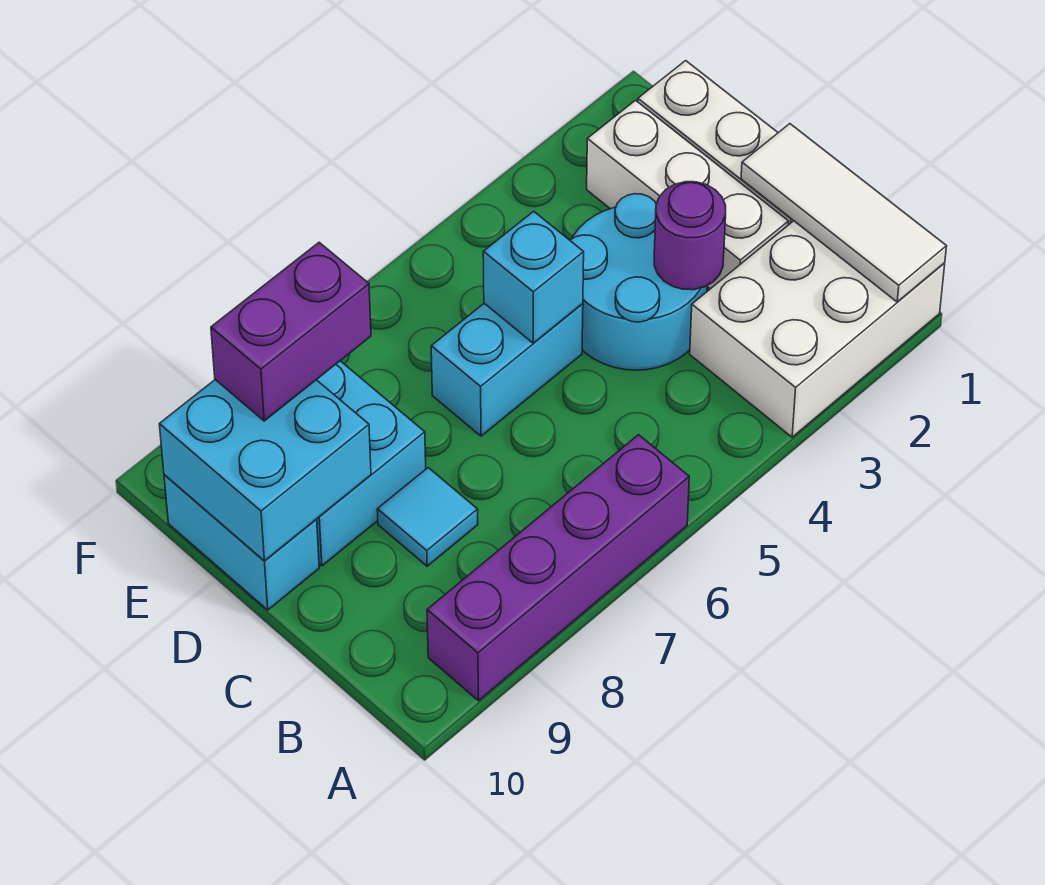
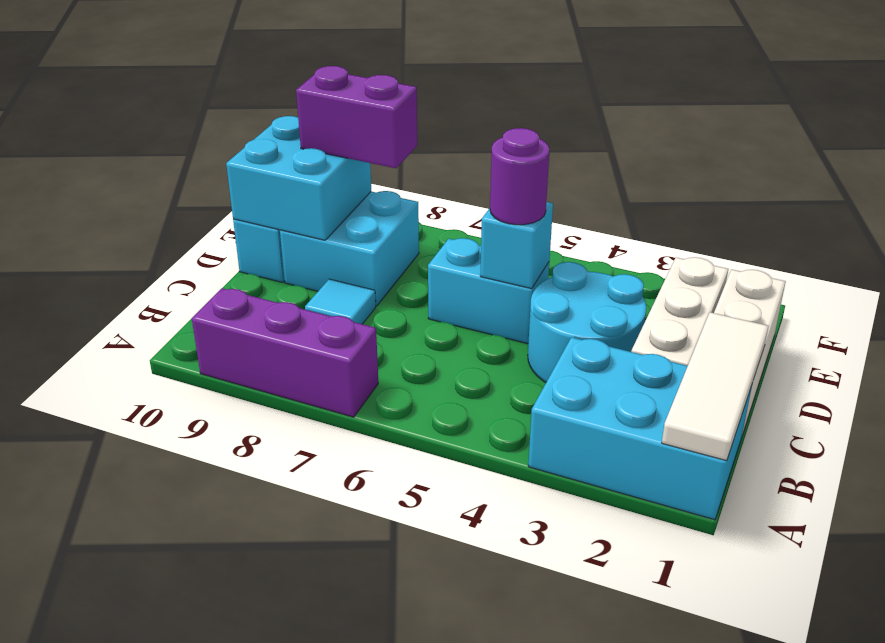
white 2x3 brick [690,221,945,437] -> cyan 2x3 brick [528,337,752,520]
purple 1x4 brick [427,435,689,701] -> purple 1x3 brick [192,288,378,417]
purple 1x1 round brick [654,182,726,290] -> purple 1x1 round brick moved to [490,128,550,225]

